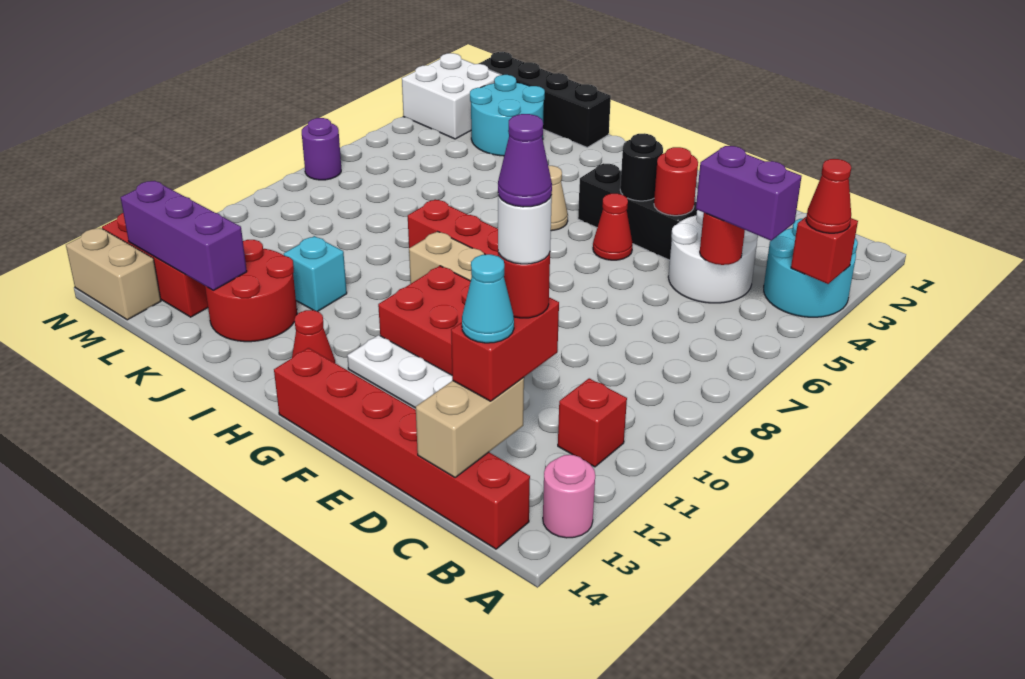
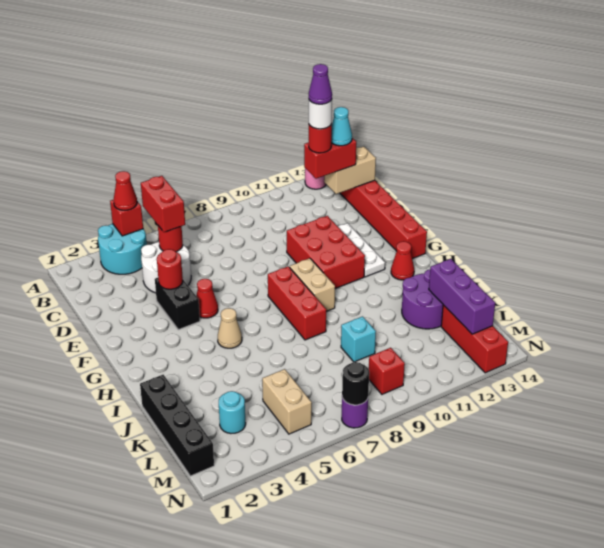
purple 1x2 brick [696,146,802,241] -> red 1x2 brick [141,176,185,232]
red 1x1 brick [558,378,627,467] -> red 1x1 brick moved to [369,348,405,394]
black 1x3 brick [578,164,697,260] -> black 1x2 brick [155,278,200,330]
black 1x1 round brick [620,133,663,201] -> black 1x1 round brick moved to [342,362,369,405]
cyan 1x1 brick [284,236,347,312] -> cyan 1x1 brick moved to [341,317,376,362]
red 2x2 round brick [205,240,297,342] -> purple 2x2 round brick [402,270,443,329]
cyan 2x2 round brick [470,75,545,156] -> cyan 1x1 round brick [219,391,246,433]
white 2x2 brick [402,53,501,139] -> none
tan 1x2 brick [66,228,161,320] -> tan 1x2 brick moved to [262,369,312,434]

